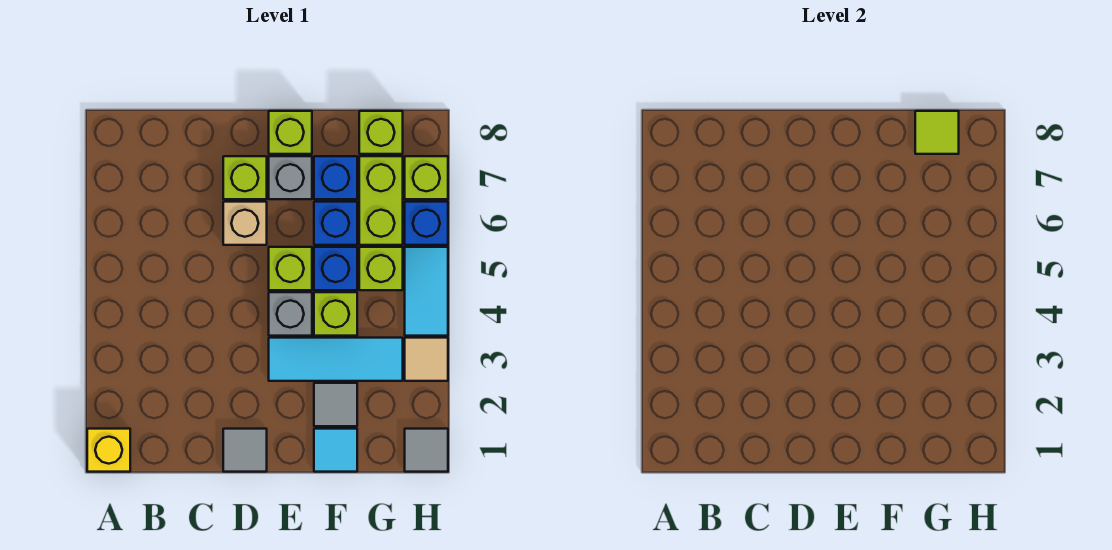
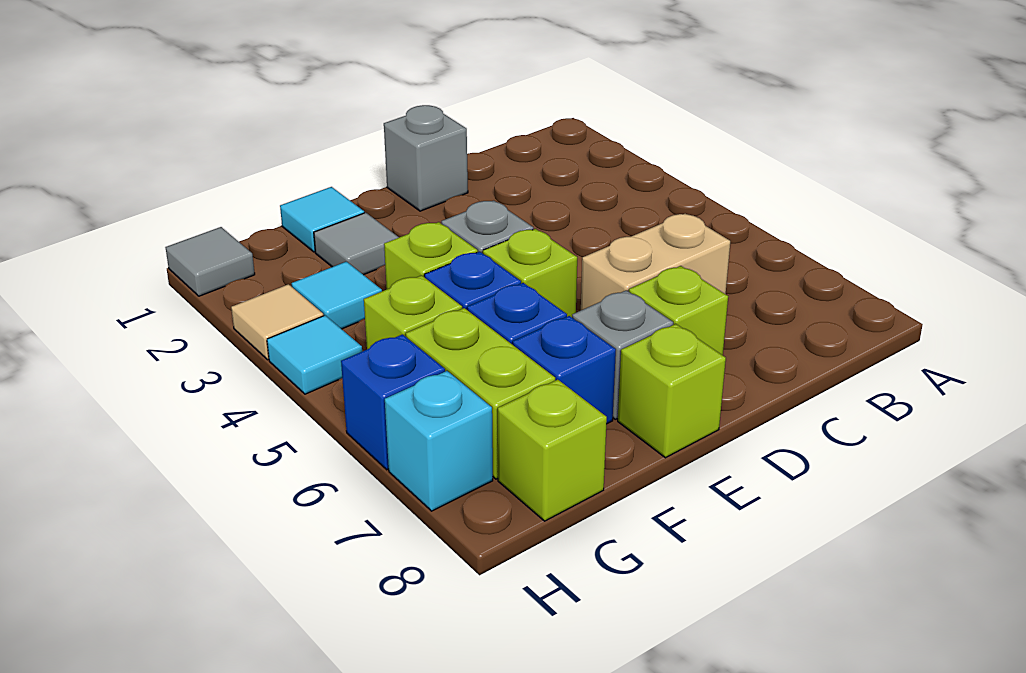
yellow 1x1 brick [87,429,130,472] -> none
grey 1x1 tile [223,429,267,472] -> grey 1x1 brick [384,105,468,211]
tan 1x1 brick [223,202,267,245] -> tan 1x2 brick [581,214,730,310]
cyan 1x3 tile [269,338,403,381] -> cyan 1x1 tile [291,262,382,329]
lime 1x1 tile [915,111,959,154] -> none
cyan 1x2 tile [405,247,448,336] -> cyan 1x1 tile [267,315,362,394]
lime 1x1 brick [405,156,448,199] -> cyan 1x1 brick [385,371,493,511]

